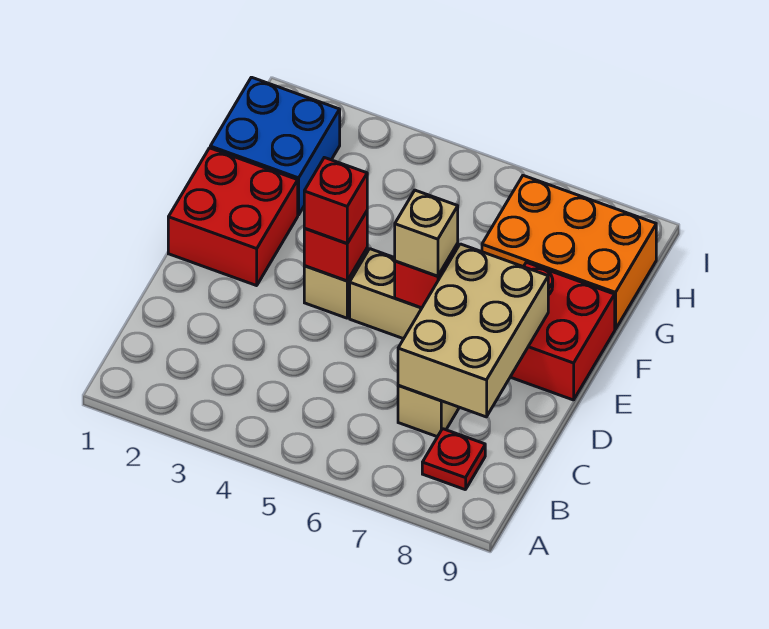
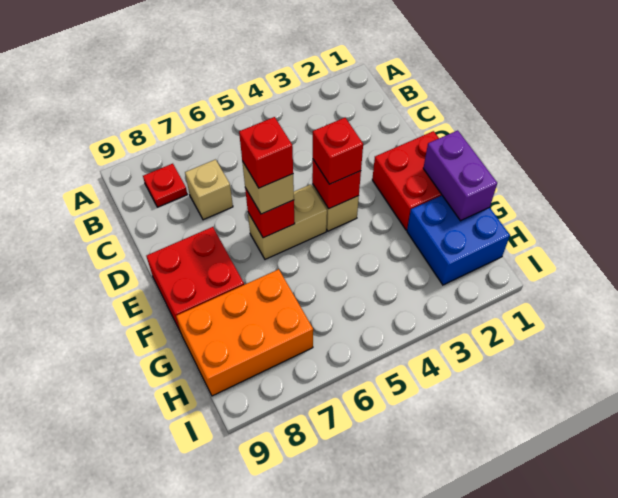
tan 2x3 brick [398,244,548,417] -> none
none -> red 1x1 brick [239,117,293,188]
none -> purple 1x2 brick [423,130,497,221]

